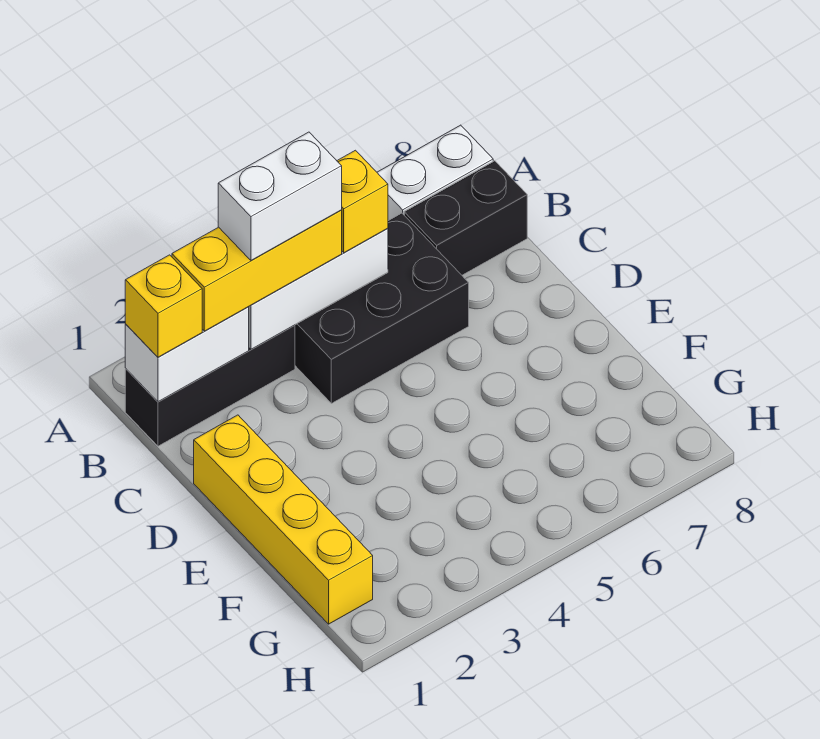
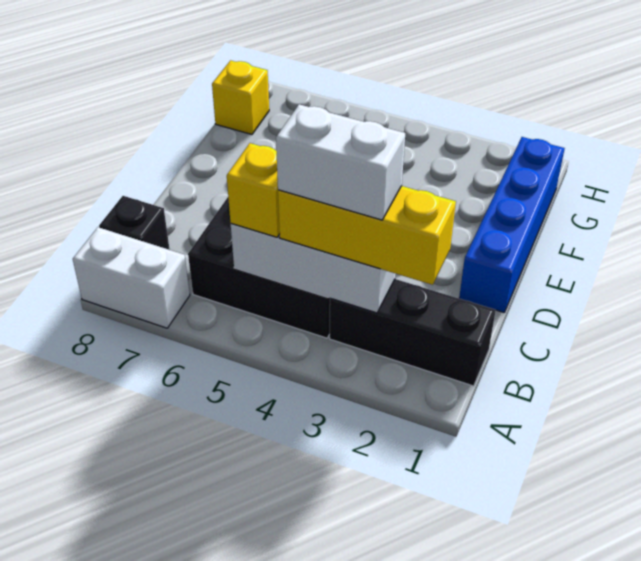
white 1x2 brick [125,307,249,402] -> none
yellow 1x1 brick [125,255,202,357] -> yellow 1x1 brick moved to [212,60,269,134]
black 1x2 brick [404,161,527,275] -> black 1x1 brick [99,196,169,250]
yellow 1x4 brick [194,415,373,624] -> blue 1x4 brick [459,137,565,312]

